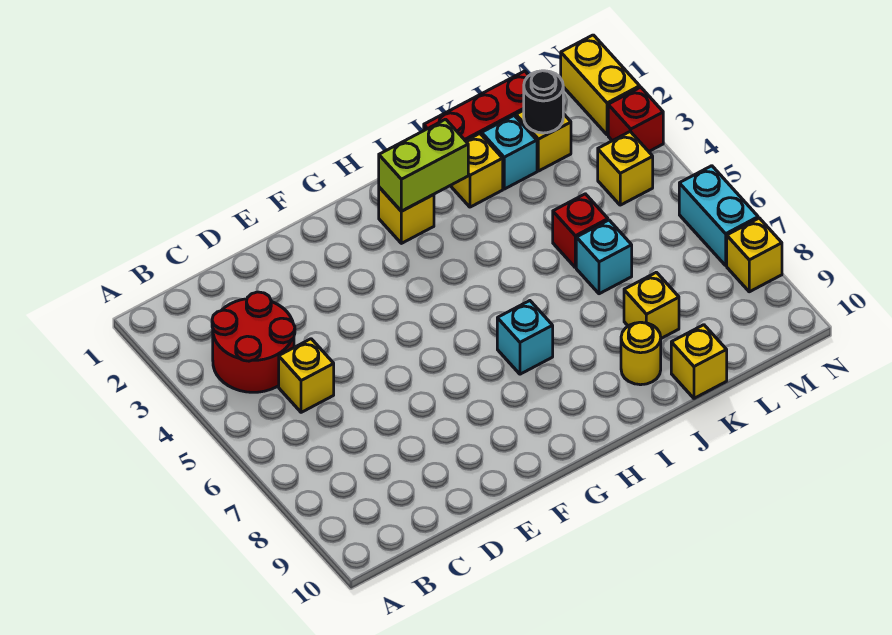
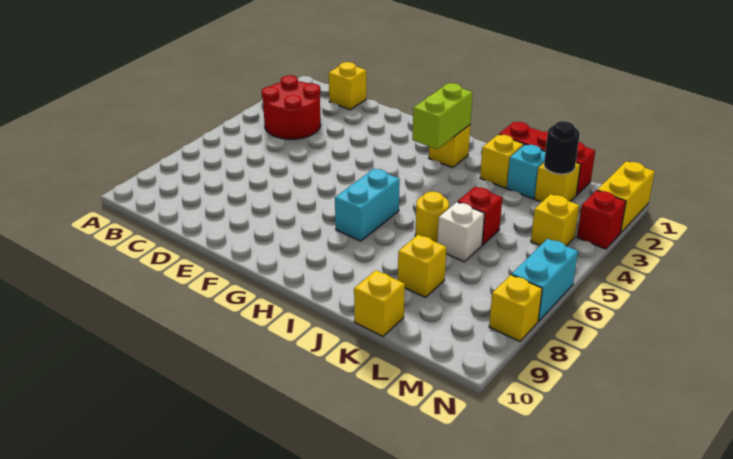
yellow 1x1 brick [279,339,334,412] -> yellow 1x1 brick moved to [329,62,366,110]
lime 1x2 brick [379,119,468,211] -> lime 1x2 brick turned to [412,83,473,149]
cyan 1x1 brick [497,301,553,374] -> cyan 1x2 brick [335,169,400,241]
yellow 1x1 round brick [621,322,661,385] -> yellow 1x1 round brick moved to [415,191,449,242]
cyan 1x1 brick [576,220,632,294] -> white 1x1 brick [437,202,485,262]

